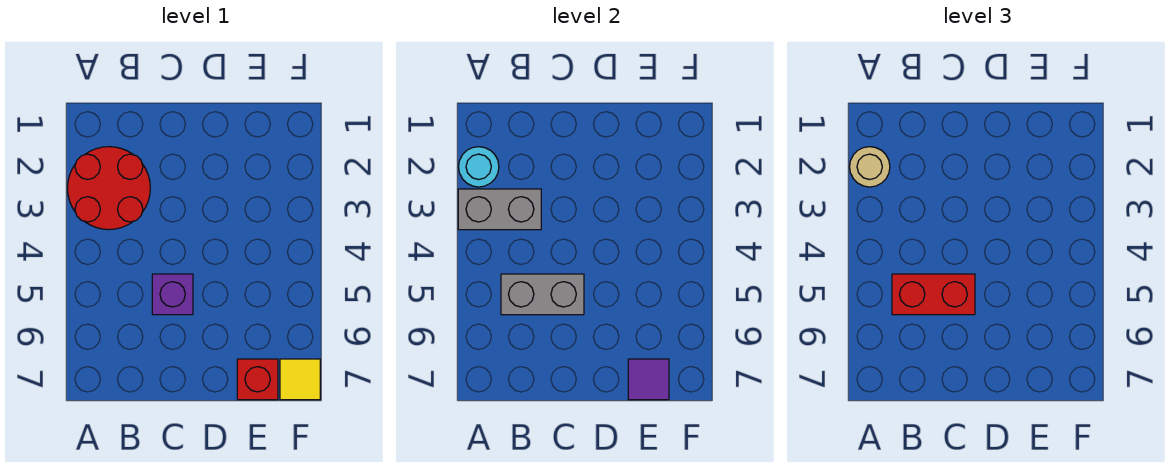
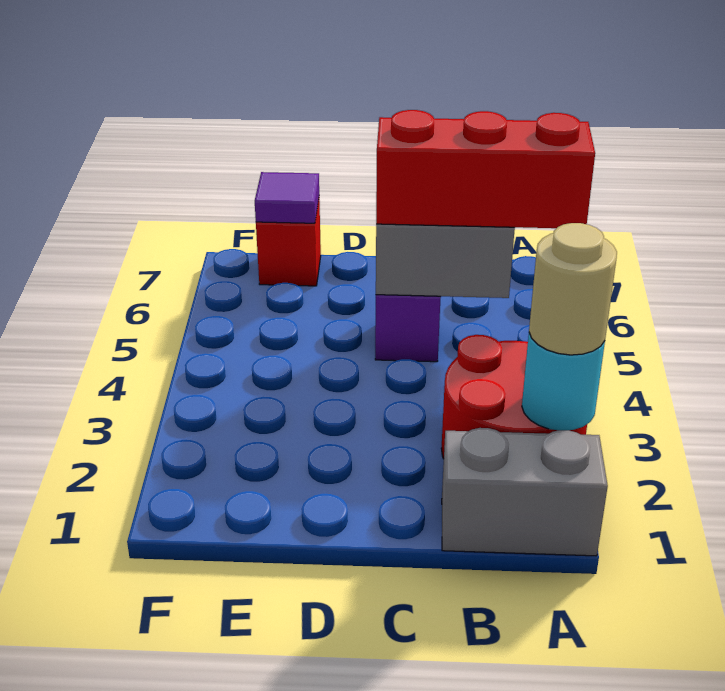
grey 1x2 brick [458,189,541,230] -> grey 1x2 brick moved to [442,428,608,556]
red 1x2 brick [892,274,975,315] -> red 1x3 brick [376,110,595,228]
yellow 1x1 tile [280,359,320,400] -> none

